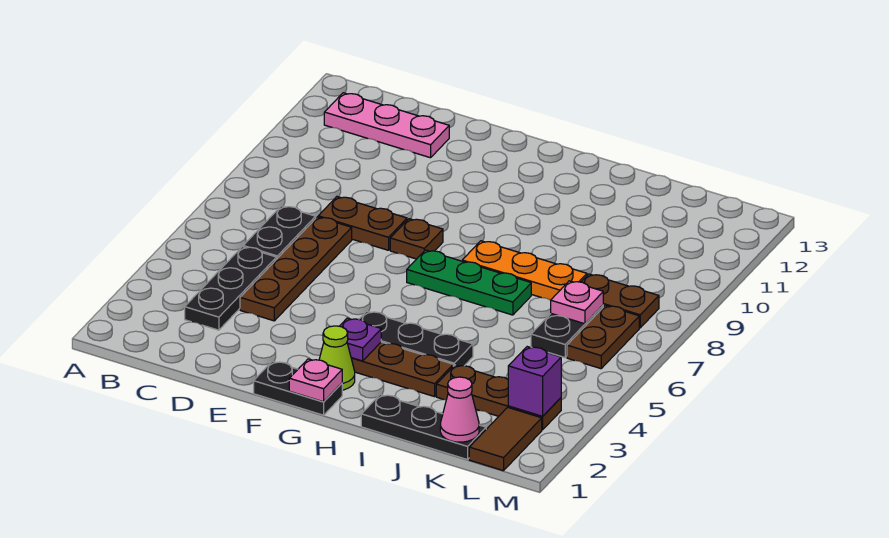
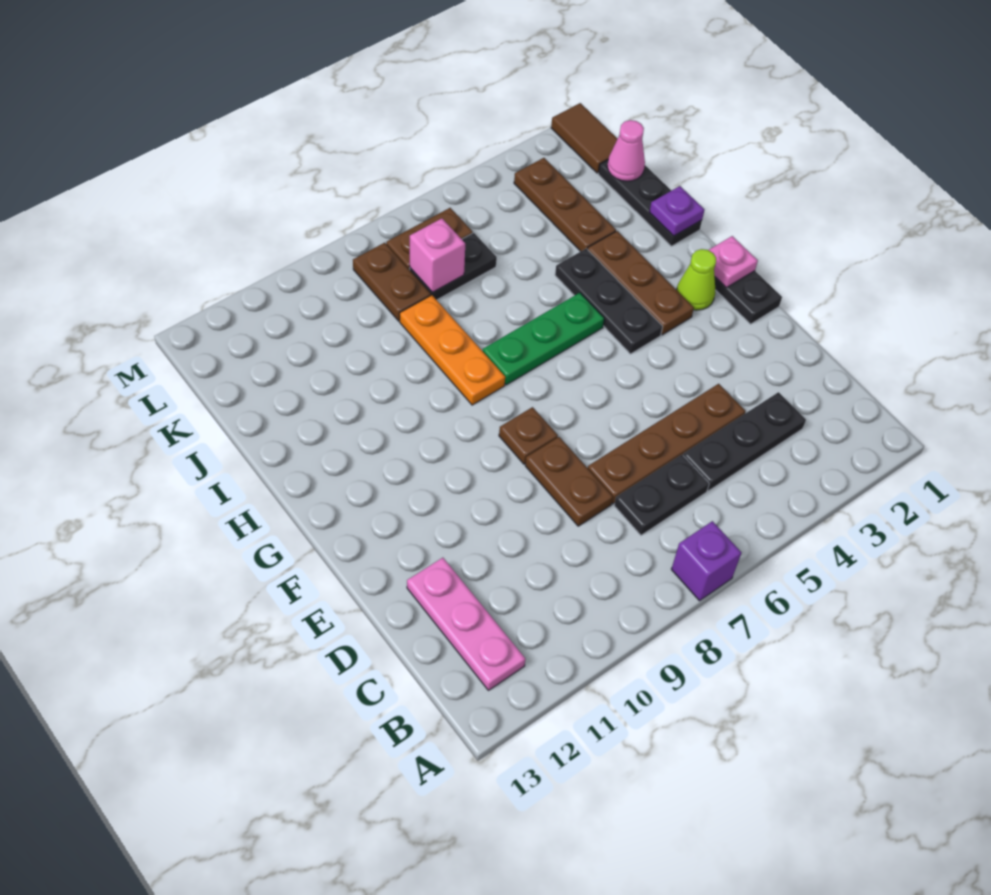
purple 1x1 plate [340,318,381,361] -> purple 1x1 plate moved to [649,186,704,236]
green 1x3 plate [407,250,531,315] -> green 1x3 plate turned to [483,293,604,385]
pink 1x1 plate [551,281,603,324] -> pink 1x1 brick [410,218,465,292]
brown 1x2 tile [469,407,542,471] -> brown 1x2 tile turned to [551,103,617,173]
purple 1x1 brick [508,347,561,416] -> purple 1x1 brick moved to [671,521,742,601]

